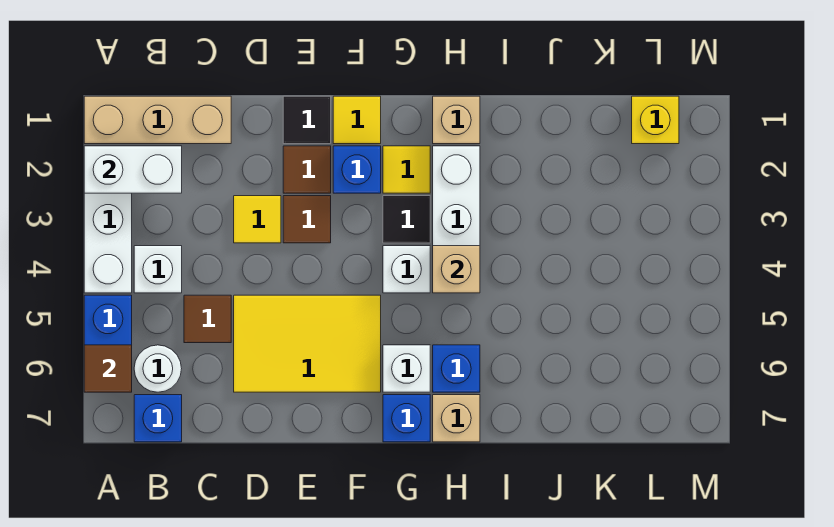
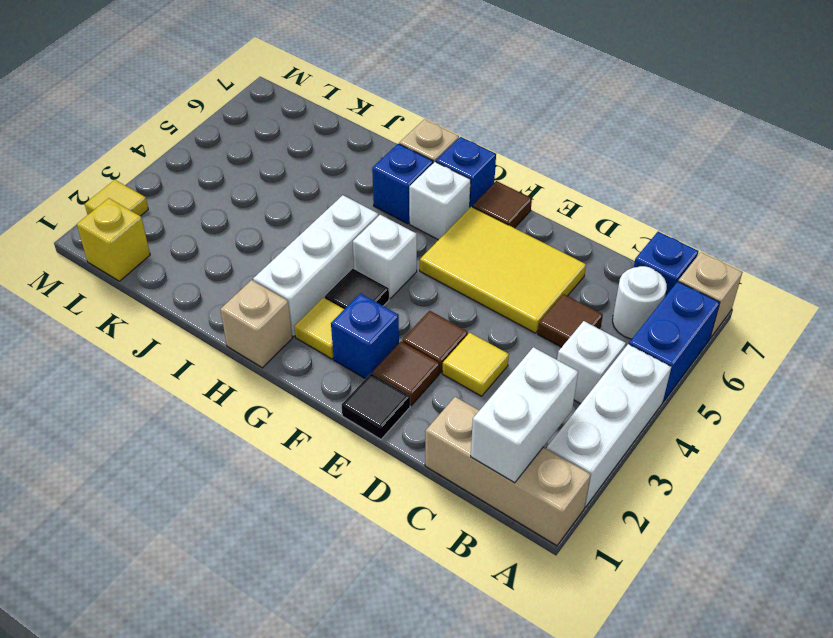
white 1x2 brick [84,146,182,193] -> white 1x2 brick turned to [471,347,578,483]
brown 1x1 tile [84,345,132,392] -> brown 1x1 tile moved to [472,181,532,228]
yellow 1x1 tile [333,96,381,144] -> yellow 1x1 tile moved to [85,180,148,216]
tan 1x1 brick [433,246,480,293] -> tan 1x1 brick moved to [678,252,742,338]

